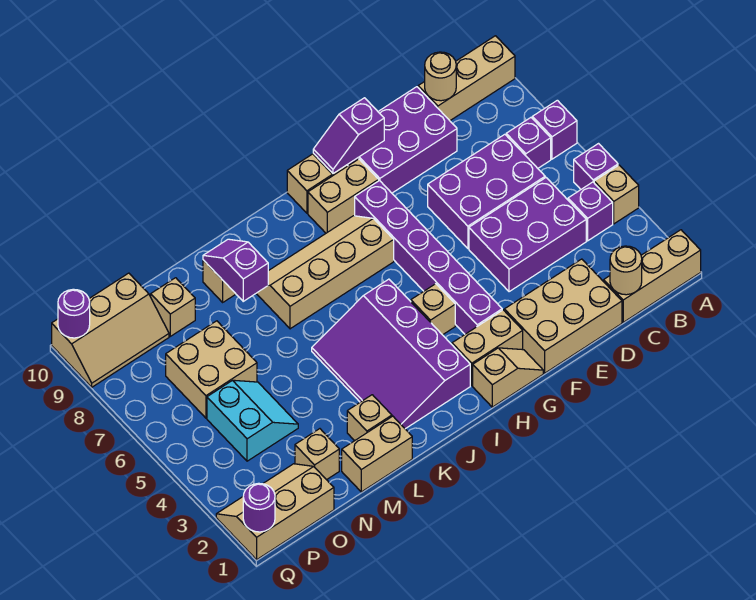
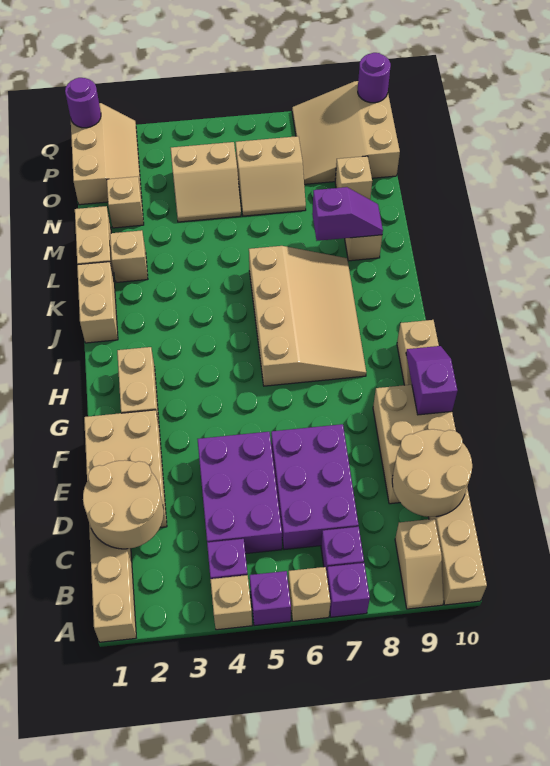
tan 1x1 round brick [610,246,642,295] -> tan 2x2 round brick [83,460,164,549]
tan 1x1 round brick [425,52,456,101] -> tan 2x2 round brick [392,429,472,517]
purple 2x3 brick [347,87,457,193] -> tan 2x3 brick [373,385,456,504]
tan 1x2 slope [473,348,543,407] -> tan 1x2 slope moved to [395,519,444,609]
purple 1x6 brick [355,181,502,334] -> none
tan 1x2 brick [308,159,379,233] -> tan 1x2 brick moved to [77,262,118,343]
tan 1x1 brick [411,284,455,335] -> tan 1x1 brick moved to [288,567,331,621]
tan 2x4 slope [256,216,394,329] -> tan 3x4 slope [249,246,366,386]
purple 3x4 slope [312,279,470,429] -> none
cyan 2x2 slope [207,380,298,461] -> tan 2x2 slope [171,142,241,222]
tan 2x2 brick [166,321,257,418] -> tan 2x2 slope [236,136,306,216]
tan 2x3 slope [52,273,169,387] -> tan 3x3 slope [292,81,400,184]

